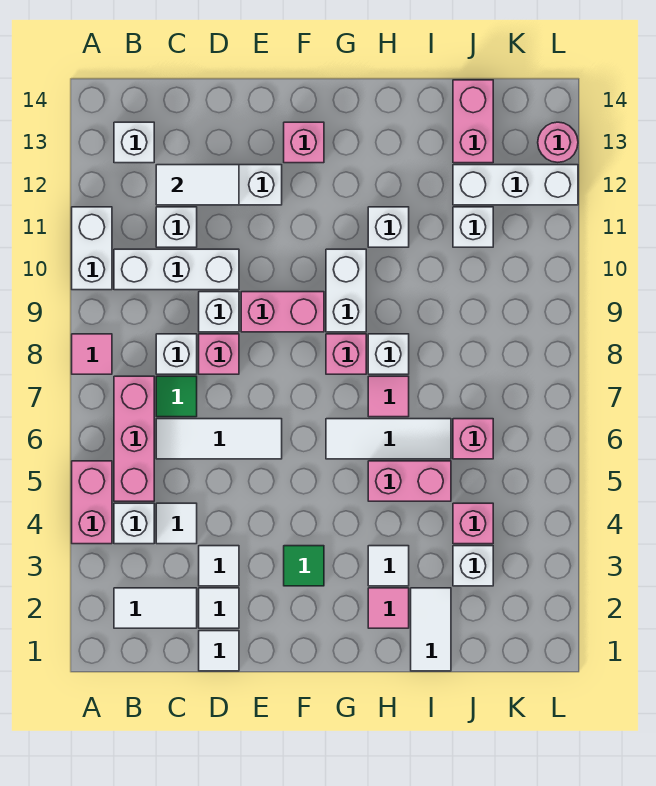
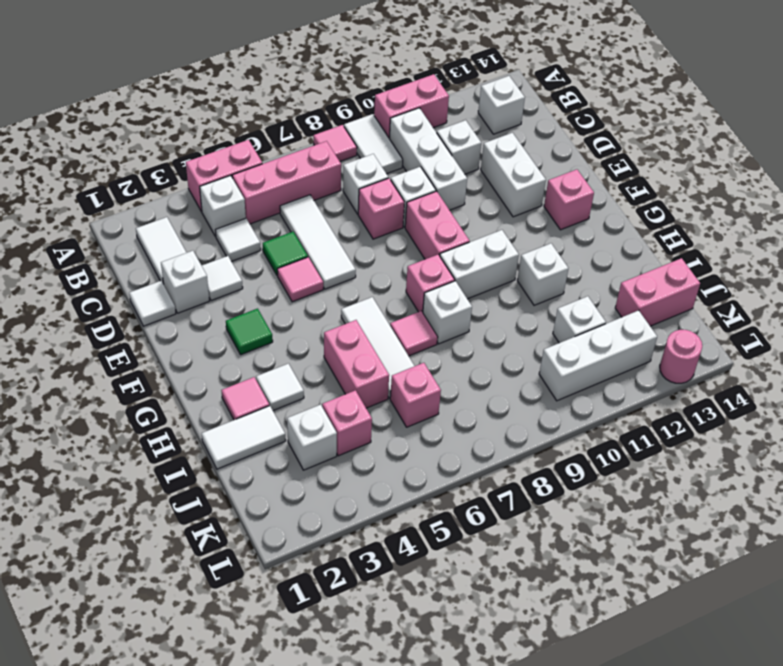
white 1x2 brick [72,207,112,290] -> pink 1x2 brick [374,74,449,138]
green 1x1 tile [156,376,197,417] -> green 1x1 tile moved to [263,232,308,276]
white 1x2 tile [156,165,239,205] -> white 1x2 tile moved to [344,114,403,174]
white 1x1 tile [199,588,239,628] -> white 1x1 brick [161,251,209,313]
none -> pink 1x1 tile [277,257,323,302]
white 1x3 brick [453,165,578,205] -> white 1x3 brick turned to [539,310,657,401]

